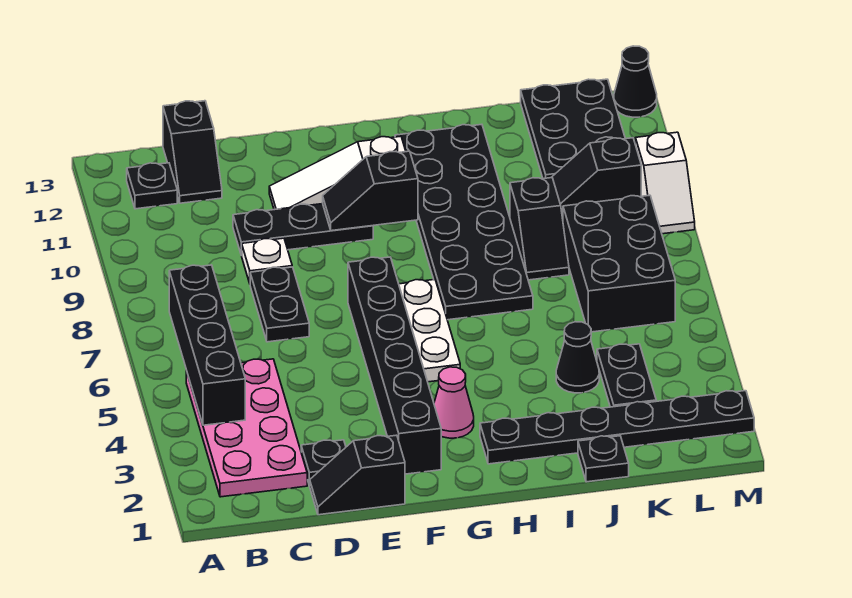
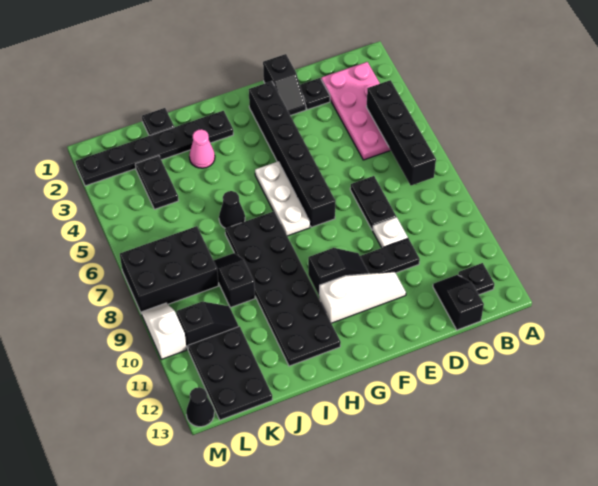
black 1x2 slope [310,435,405,515] -> black 1x2 slope turned to [263,54,306,116]
pink 1x1 cone [434,367,474,438] -> pink 1x1 cone moved to [189,129,215,168]
black 1x1 cone [556,322,599,393] -> black 1x1 cone moved to [219,191,245,228]
black 2x3 brick [563,195,675,332] -> black 2x3 brick turned to [120,226,219,312]

